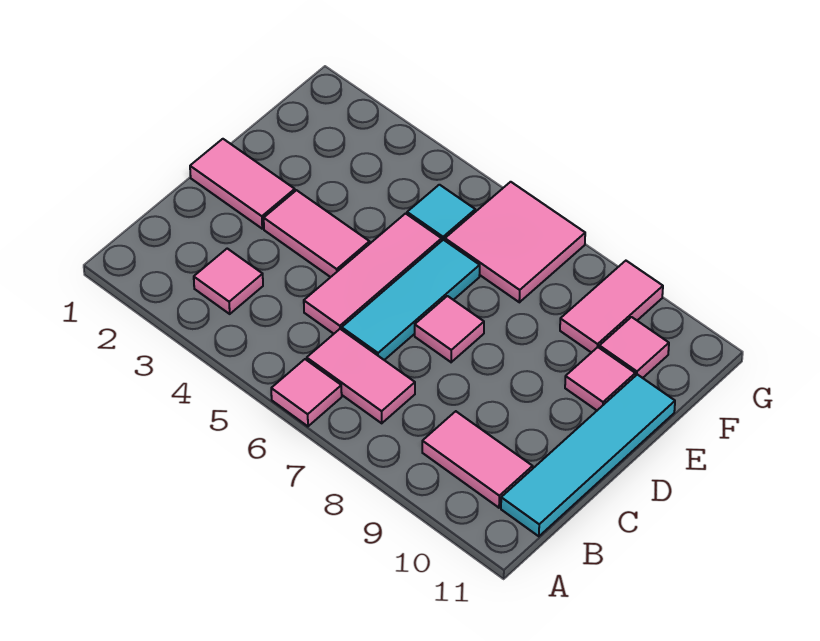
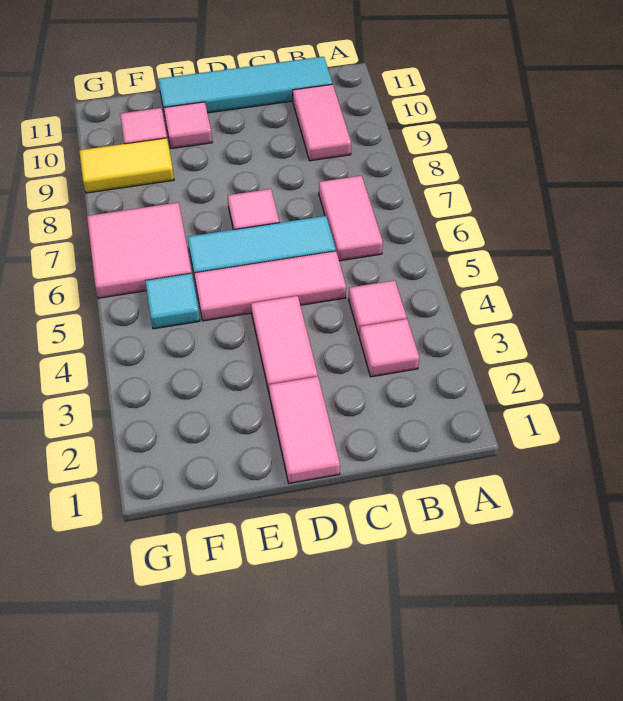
pink 1x1 tile [271,359,342,426] -> pink 1x1 tile moved to [349,280,407,336]
pink 1x2 tile [560,261,663,353] -> yellow 1x2 tile [79,138,174,193]

